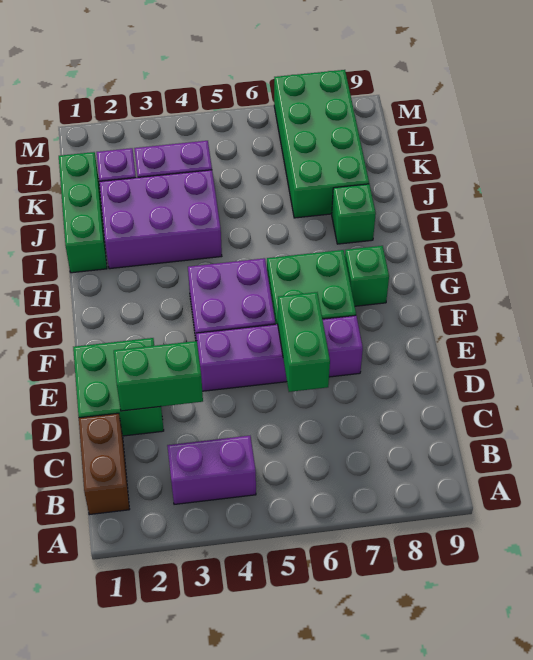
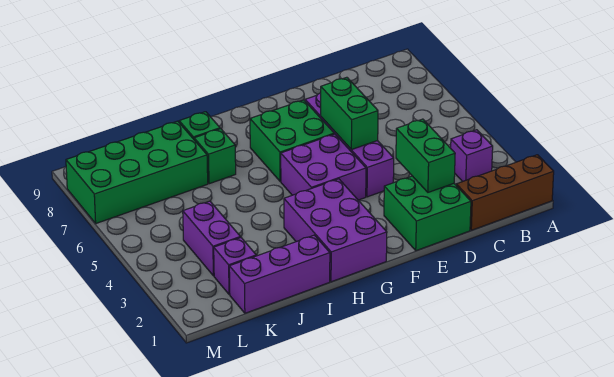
brown 1x2 brick [79,413,130,515] -> brown 1x3 brick [456,155,554,230]
purple 1x2 brick [167,436,256,504] -> purple 1x1 brick [451,130,493,182]
green 1x2 brick [277,292,330,392] -> green 1x2 brick turned to [321,77,378,150]
green 1x1 brick [345,246,389,306] -> green 1x1 brick moved to [194,129,236,184]
green 1x3 brick [59,152,107,273] -> purple 1x3 brick [229,235,330,313]
purple 2x3 brick [99,170,222,269] -> purple 2x3 brick moved to [284,179,387,282]

